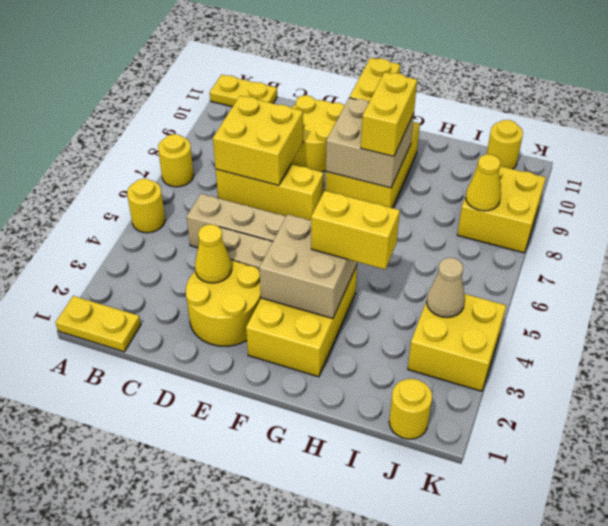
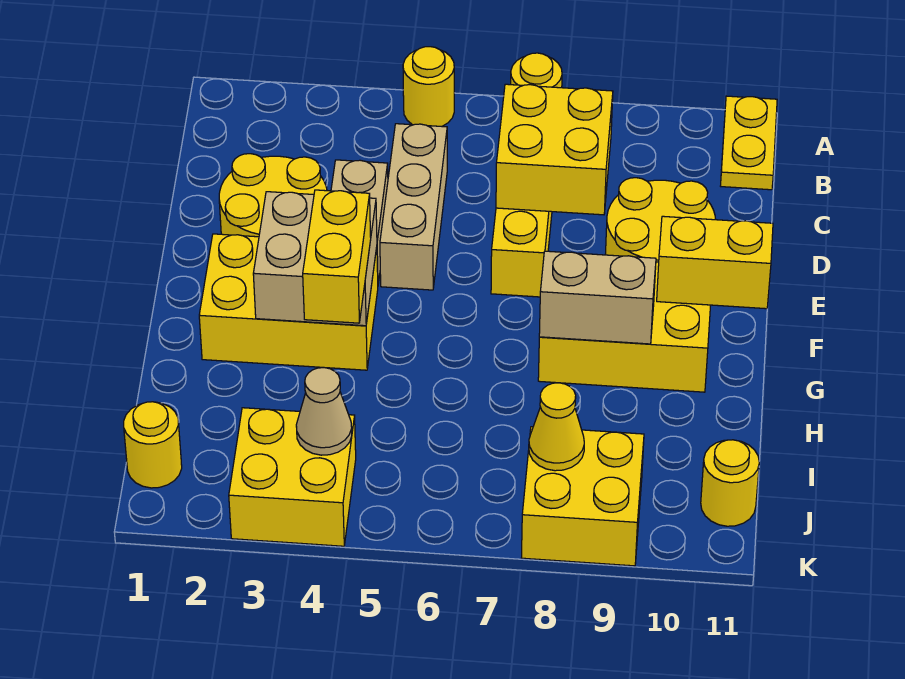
yellow 1x2 plate [56,296,141,352] -> none
yellow 1x1 cone [195,224,232,283] -> none
tan 2x2 brick [326,98,414,188] -> tan 1x2 brick [539,251,656,344]
yellow 1x2 brick [361,72,417,156] -> none

